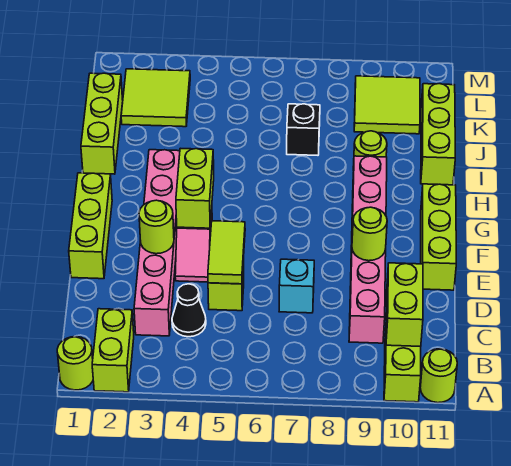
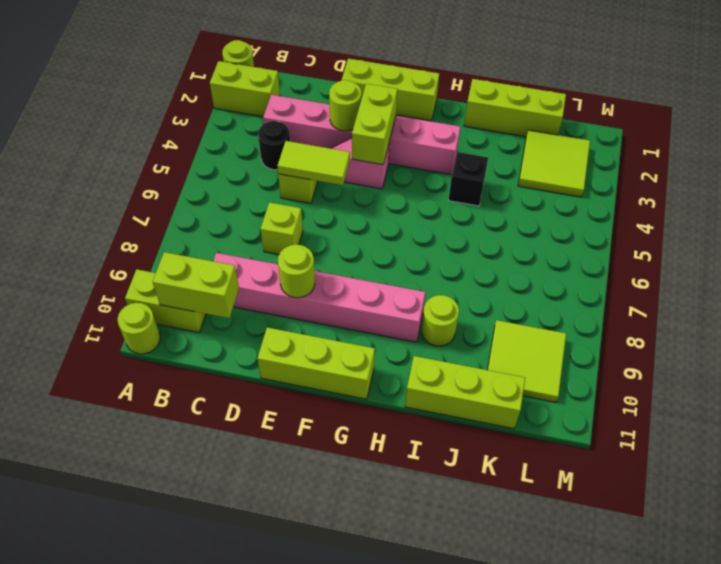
black 1x1 cone [172,284,206,337] -> black 1x1 round brick [258,121,290,170]
cyan 1x1 brick [279,259,314,313] -> lime 1x1 brick [261,202,303,255]
lime 1x2 brick [176,148,214,228] -> lime 1x2 brick turned to [352,84,397,165]
black 1x1 brick [287,104,320,155] -> black 1x1 brick moved to [449,152,488,206]

